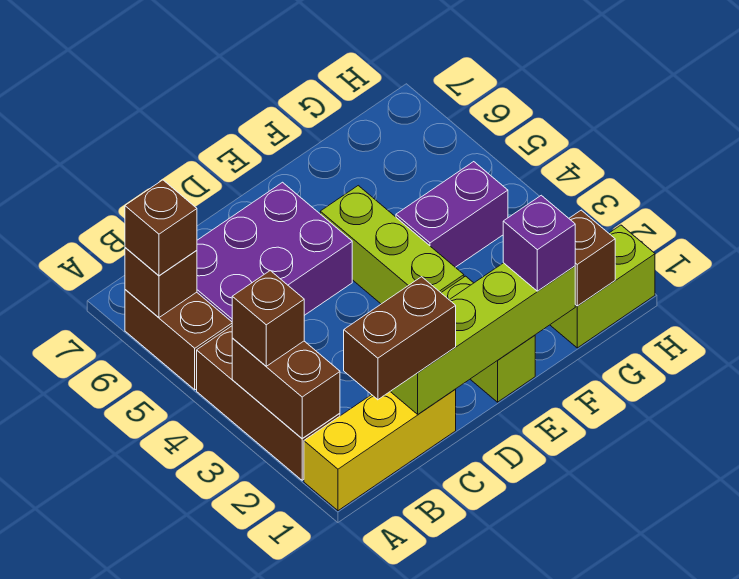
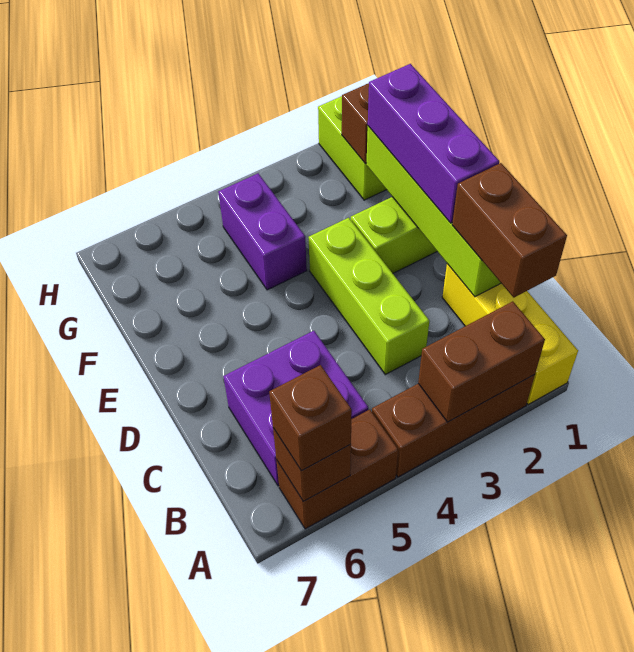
brown 1x1 brick [232,271,304,366] -> none
purple 2x3 brick [197,182,352,322] -> purple 2x2 brick [224,331,368,486]
lime 1x3 brick [320,186,464,304] -> lime 1x3 brick turned to [309,218,429,375]
purple 1x1 brick [503,195,575,291] -> purple 1x3 brick [368,64,499,223]

